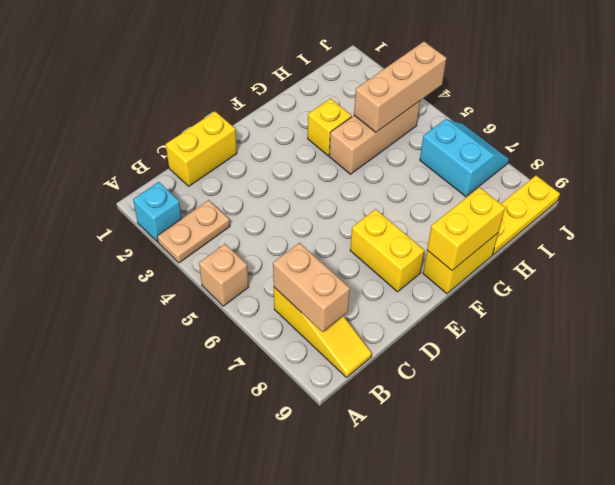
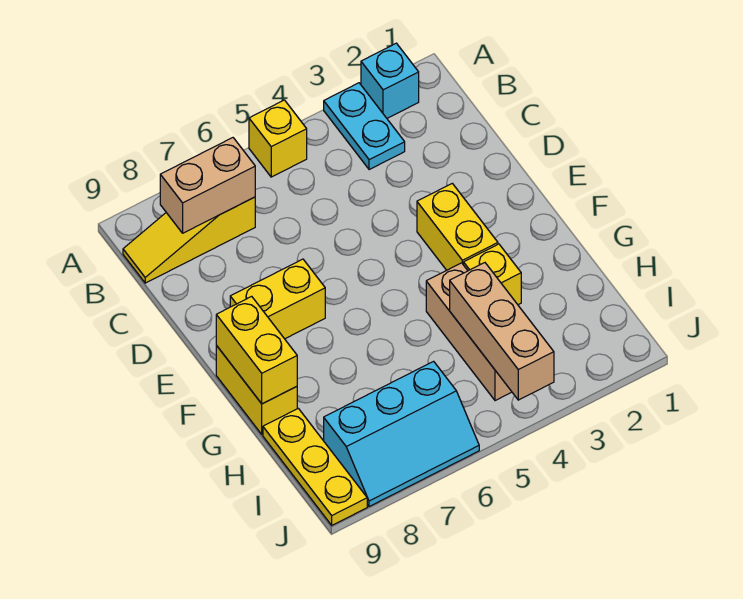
tan 1x2 plate [157,200,230,263] -> cyan 1x2 plate [324,83,405,170]
tan 1x1 brick [199,244,249,306] -> yellow 1x1 brick [249,100,307,177]
yellow 1x2 brick [166,111,237,186] -> yellow 1x2 brick moved to [417,183,498,270]
cyan 2x2 slope [420,119,509,197] -> cyan 2x3 slope [324,361,479,507]

